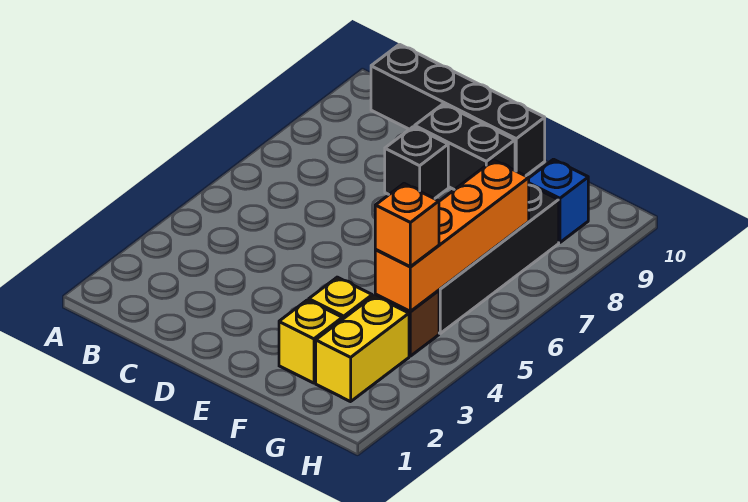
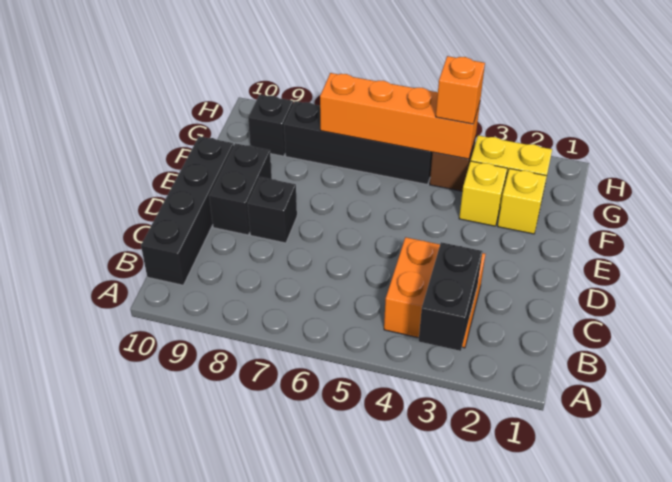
none -> black 1x2 brick [419,242,483,351]
none -> orange 2x2 brick [384,237,485,348]
blue 1x1 brick [529,159,588,243] -> black 1x1 brick [248,95,293,156]

